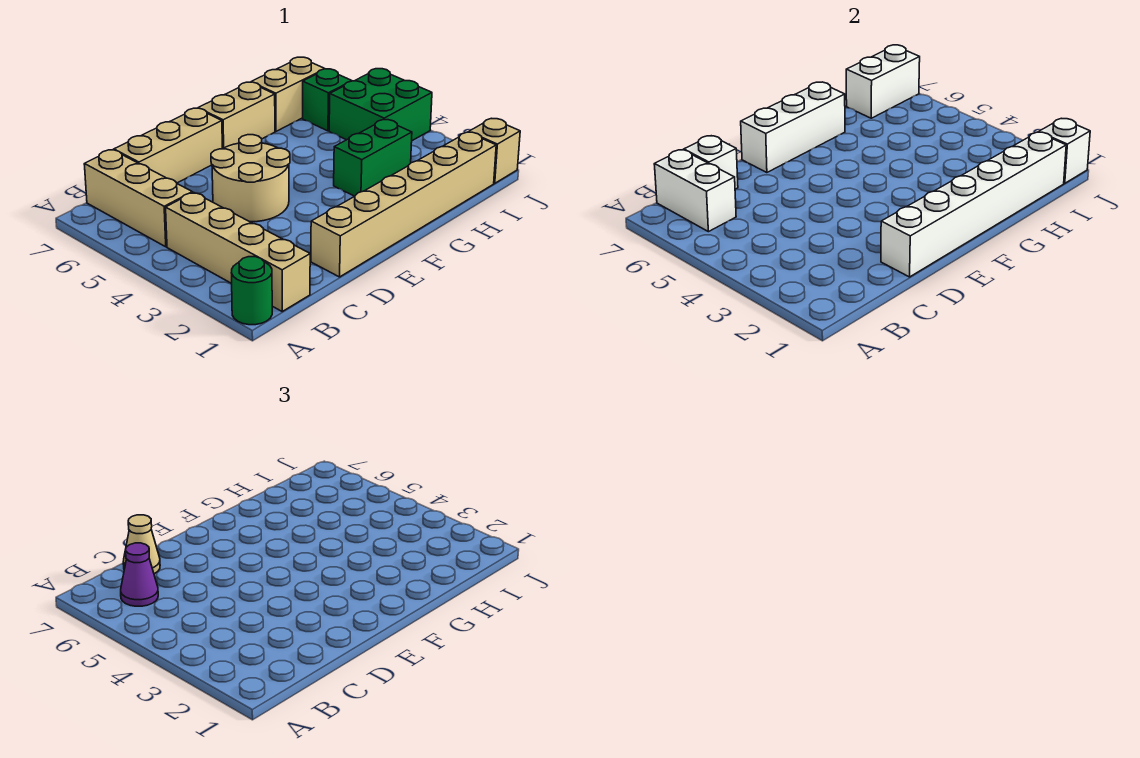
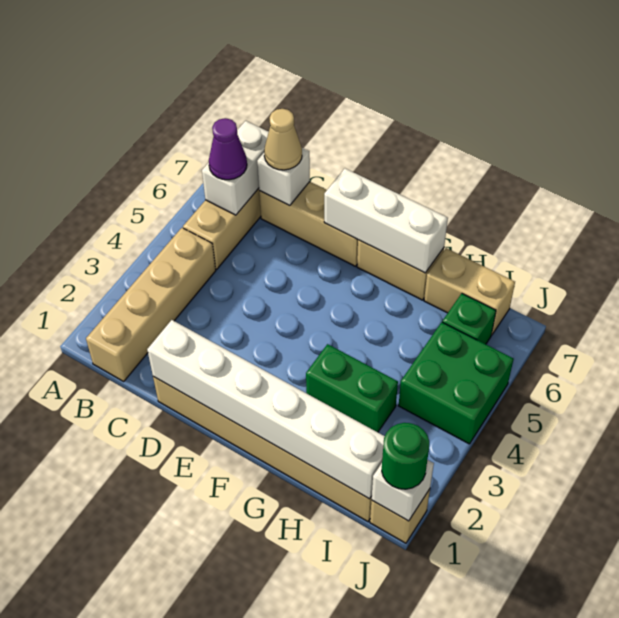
green 1x1 round brick [231,257,272,325] -> green 1x1 round brick moved to [382,423,429,489]
tan 2x2 round brick [211,135,290,222] -> none
white 1x2 brick [846,45,920,118] -> none

